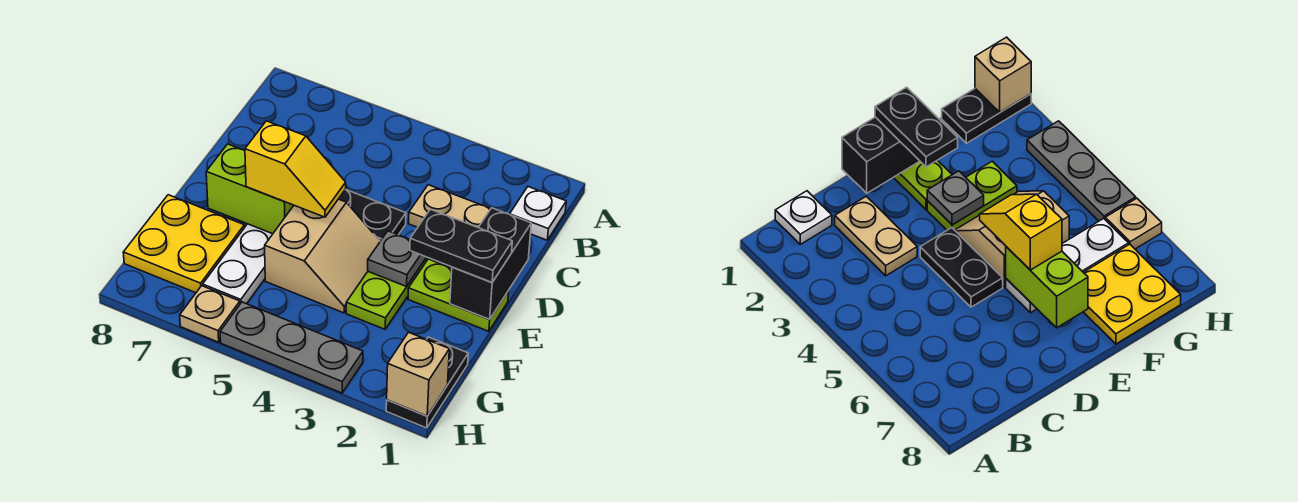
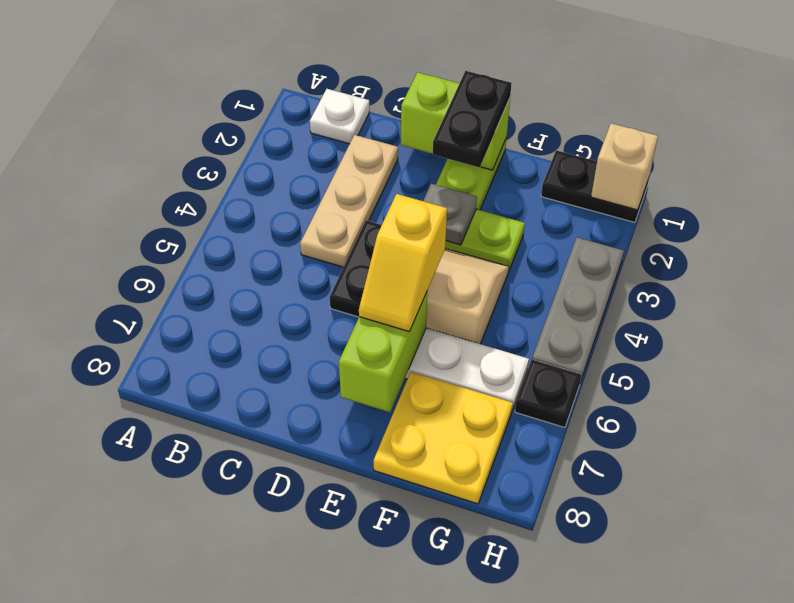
tan 1x2 plate [409,185,491,227] -> tan 1x3 plate [300,135,398,267]
black 1x2 brick [450,208,531,319] -> lime 1x2 brick [401,72,510,170]
yellow 1x2 slope [245,121,346,217] -> yellow 1x2 slope turned to [359,194,447,332]
tan 1x1 plate [180,286,240,342] -> black 1x1 plate [515,360,581,427]

